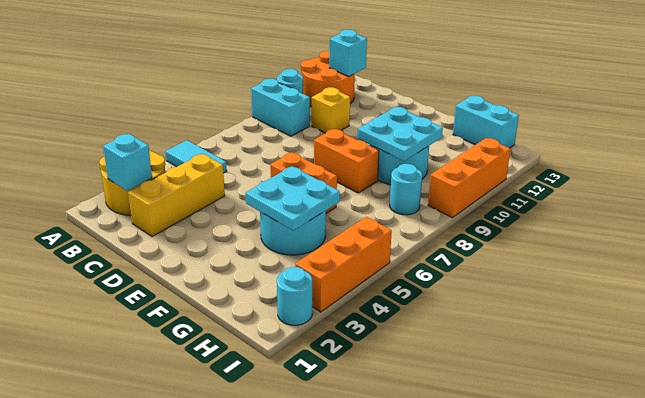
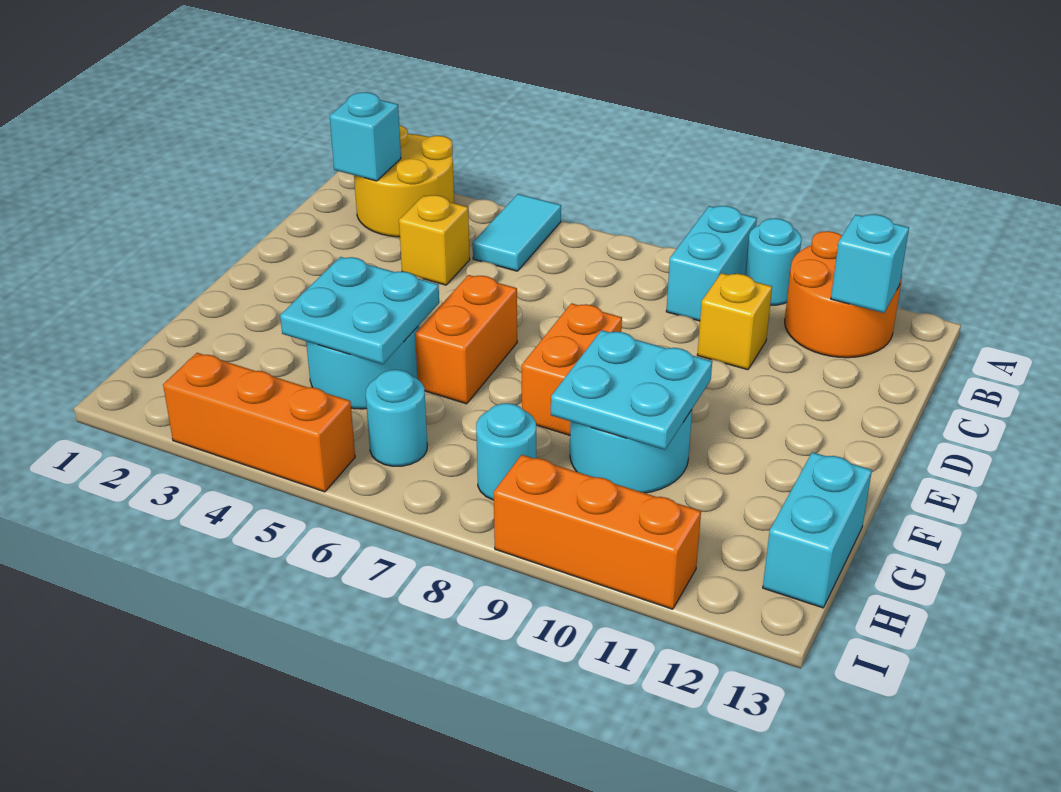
yellow 1x3 brick [128,154,225,237] -> yellow 1x1 brick [399,195,470,285]
cyan 1x1 round brick [277,267,312,325] -> cyan 1x1 round brick moved to [366,370,427,466]

